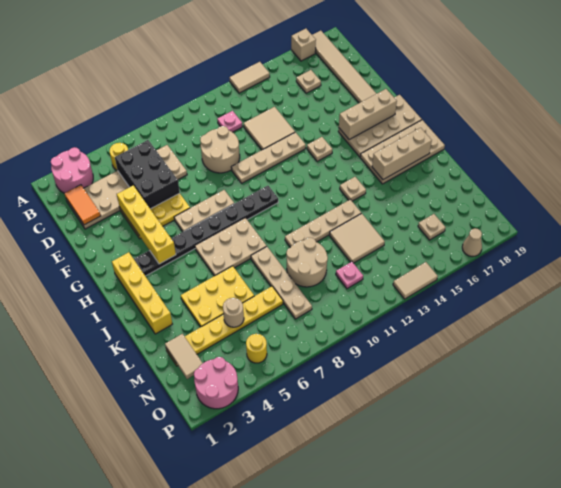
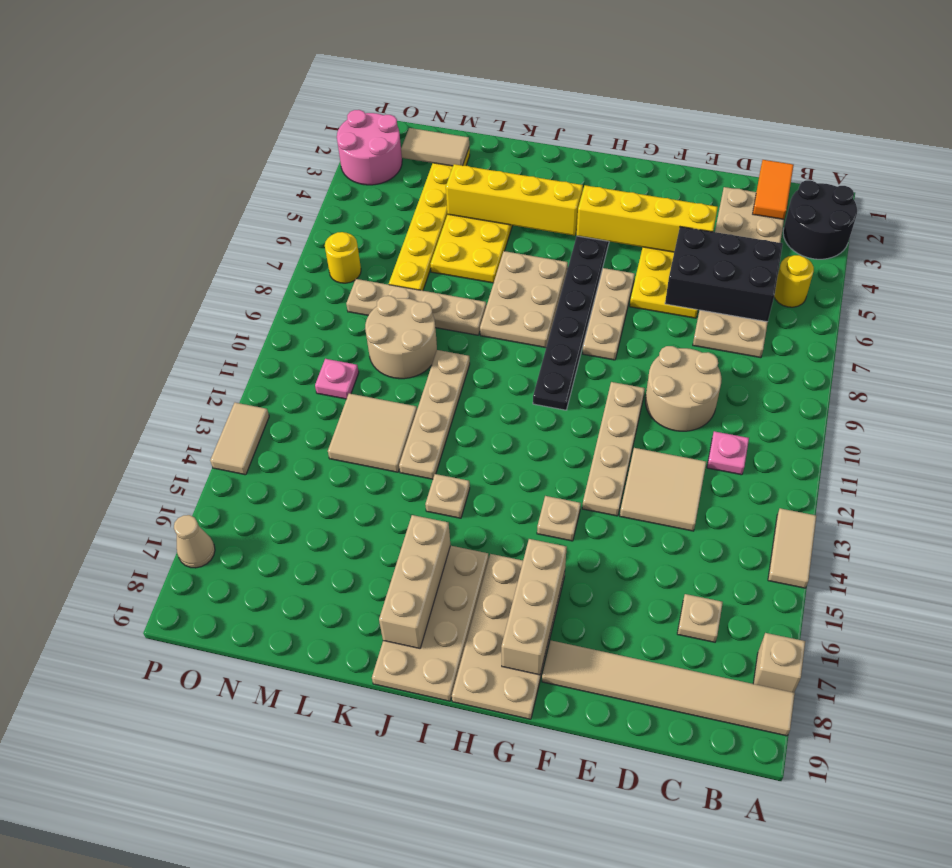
pink 2x2 round brick [51,147,93,193] -> black 2x2 round brick [783,180,857,259]
orange 1x2 tile [64,185,101,225] -> orange 1x2 tile turned to [753,160,794,219]
yellow 1x4 brick [112,252,172,334] -> yellow 1x4 brick moved to [446,164,583,236]
tan 1x1 round brick [223,298,244,327] -> none
tan 1x1 plate [418,214,445,240] -> none
yellow 1x1 round brick [246,334,267,363] -> yellow 1x1 round brick moved to [325,232,361,283]

